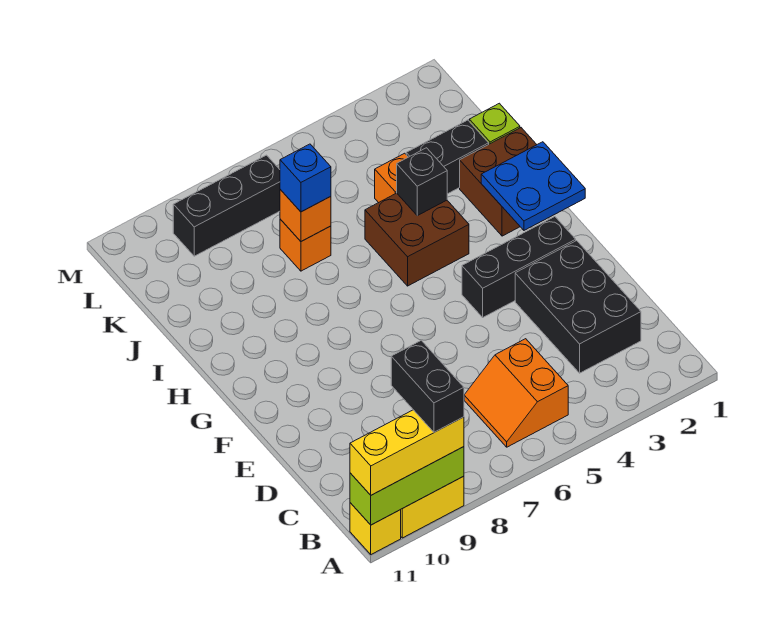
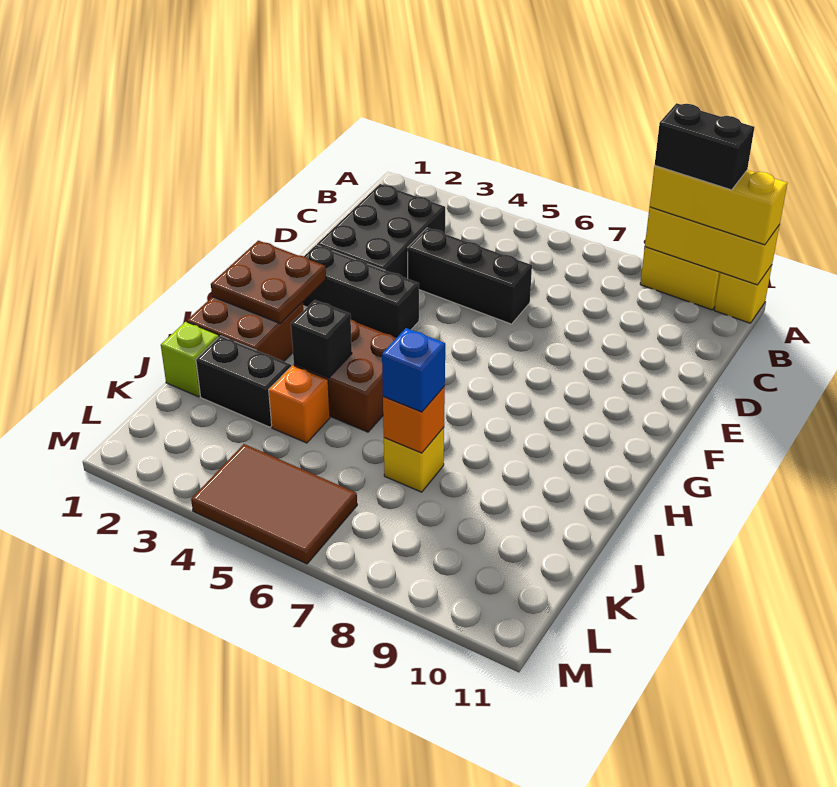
lime 1x3 brick [350,447,464,525] -> yellow 1x3 brick [645,207,780,285]
black 1x2 brick [391,340,464,432] -> black 1x2 brick turned to [655,103,754,190]
orange 2x2 slope [464,339,568,447] -> none
blue 2x2 plate [481,142,585,230] -> brown 2x2 plate [211,241,326,324]
orange 1x1 brick [280,219,331,271] -> yellow 1x1 brick [384,427,444,492]
none -> brown 2x3 tile [191,444,357,564]
black 1x3 brick [173,155,280,256] -> black 1x3 brick moved to [408,228,532,324]

